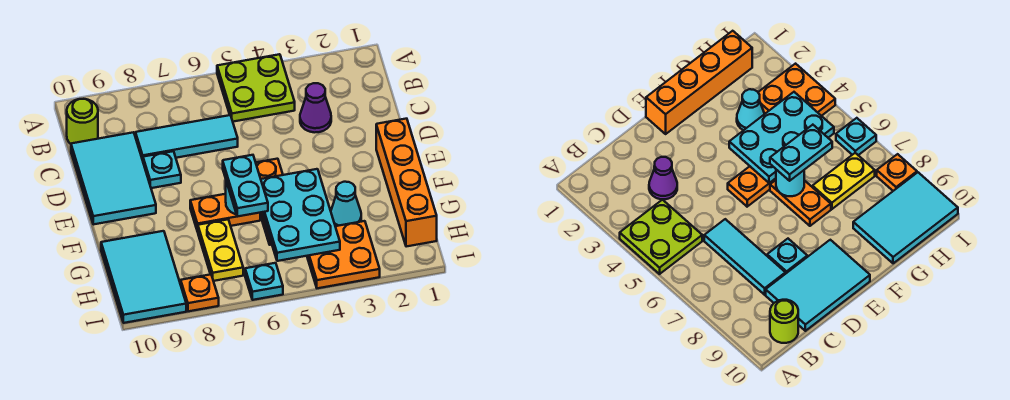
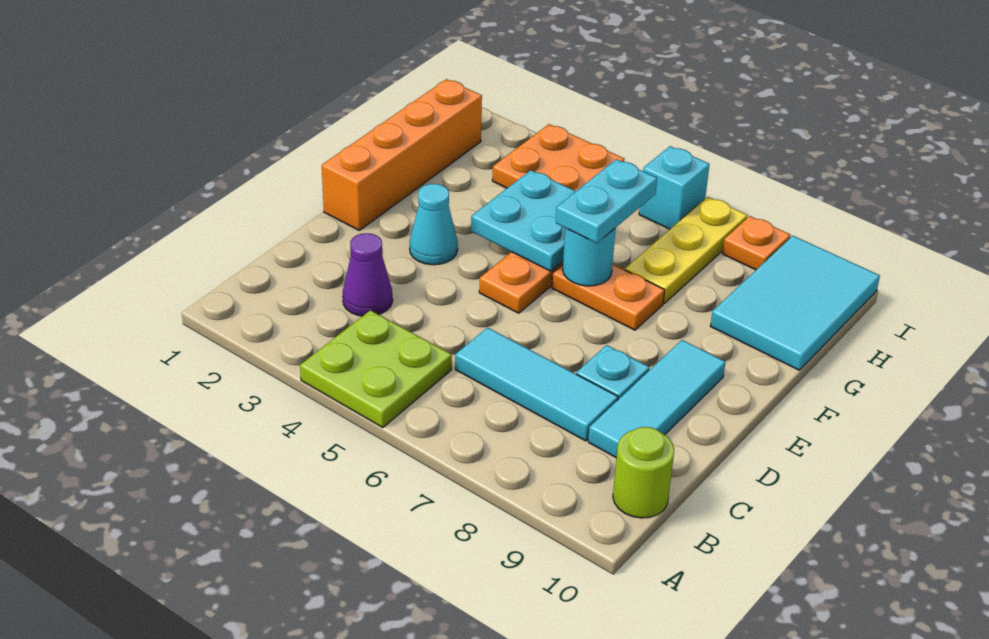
cyan 2x3 tile [71,132,156,224] -> cyan 1x3 tile [588,340,725,458]
cyan 2x3 plate [261,169,340,261] -> cyan 2x2 plate [471,170,576,271]
cyan 1x1 cone [331,182,361,226] -> cyan 1x1 cone moved to [410,184,458,265]
yellow 1x2 plate [198,220,243,281] -> yellow 1x3 plate [625,197,748,303]
cyan 1x1 plate [245,263,283,300] -> cyan 1x1 brick [639,146,710,229]

